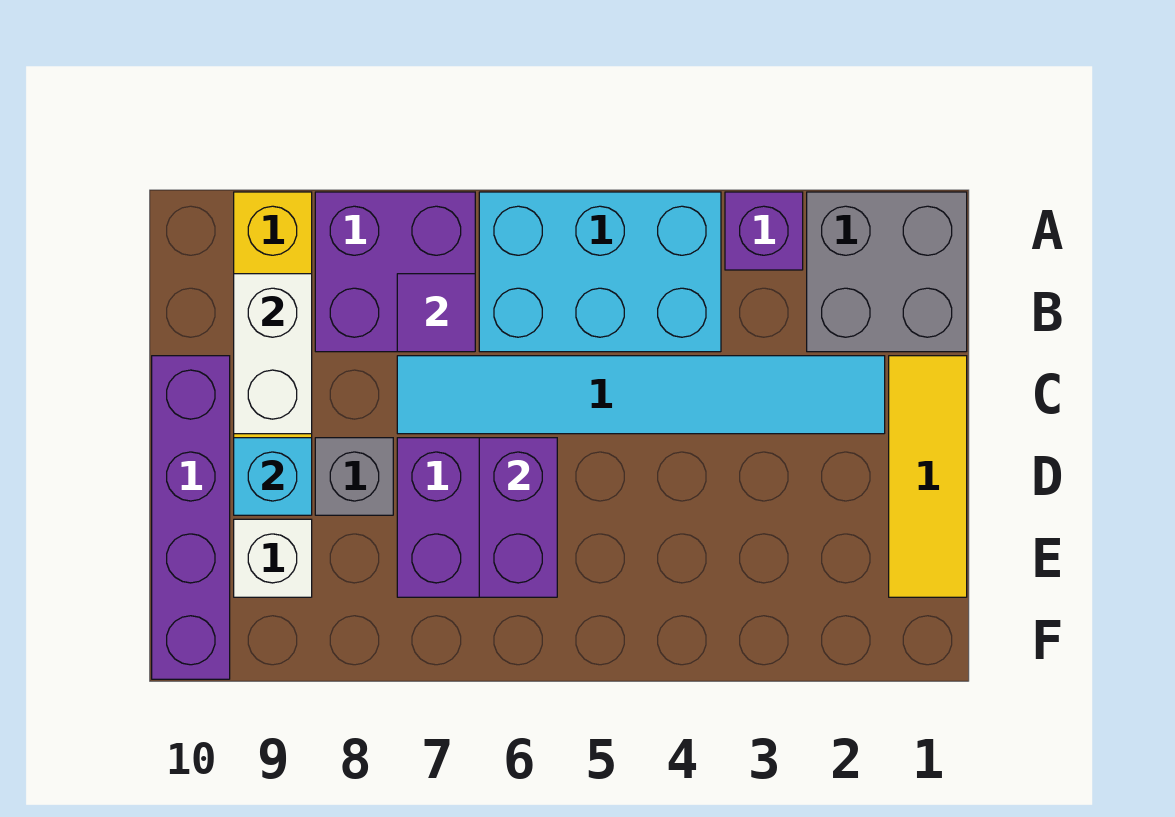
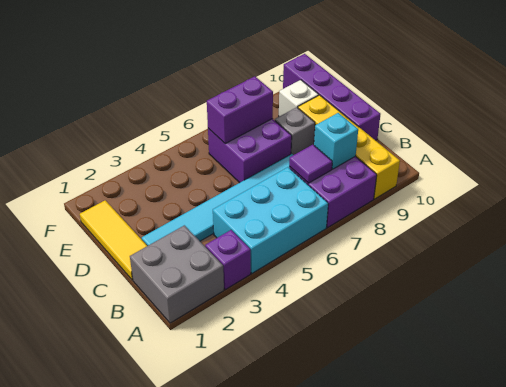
white 1x2 brick [234,274,312,434] -> none
purple 1x2 brick [479,438,557,597] -> purple 1x2 brick turned to [207,76,273,143]
cyan 1x1 brick [234,438,312,515] -> cyan 1x1 brick moved to [314,113,358,169]

